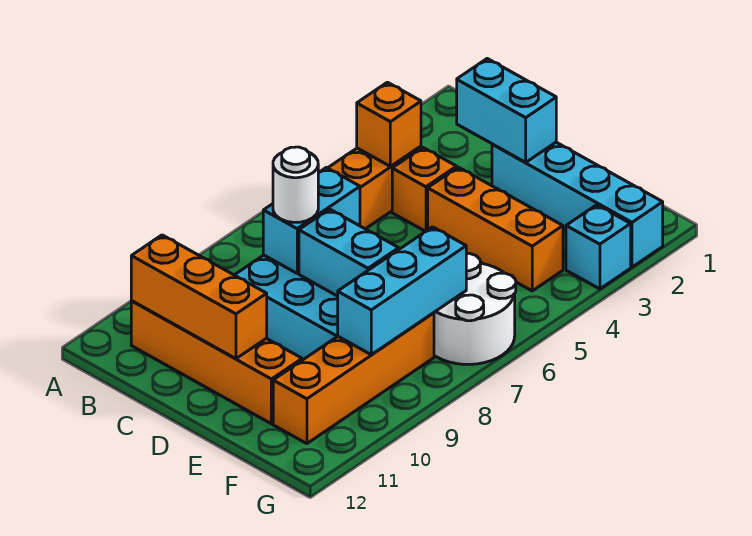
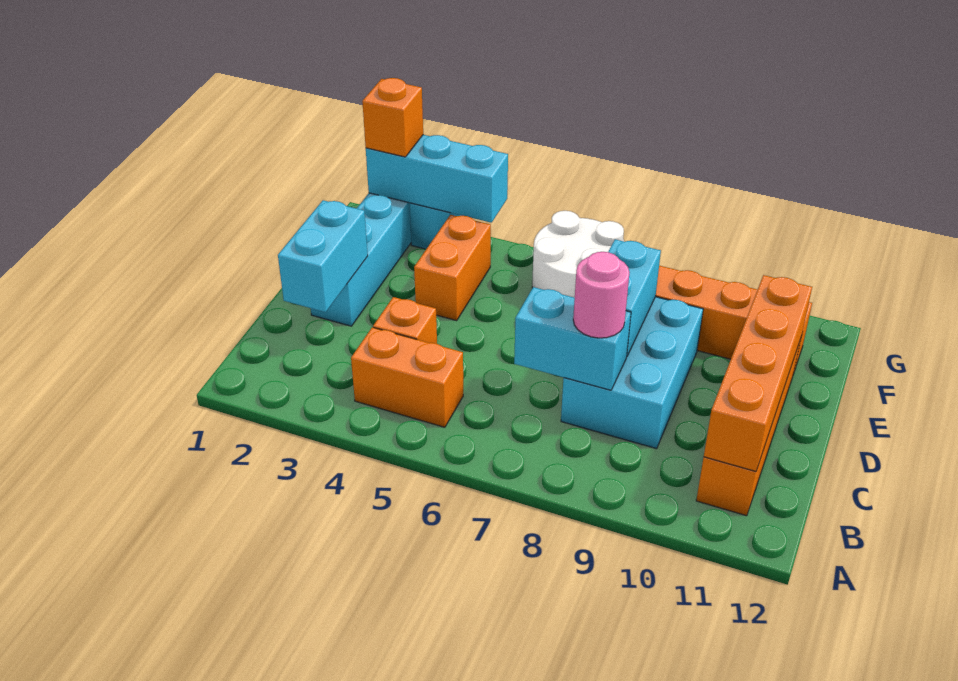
orange 1x1 brick [357,82,421,166] -> orange 1x1 brick moved to [362,78,423,157]
orange 1x3 brick [131,235,267,359] -> orange 1x4 brick [704,275,812,471]
white 1x1 round brick [273,147,318,222] -> pink 1x1 round brick [573,252,629,338]
orange 1x3 brick [428,167,563,291] -> orange 1x2 brick [414,215,491,321]
cyan 1x3 brick [338,227,466,355] -> cyan 1x3 brick moved to [366,135,508,223]

